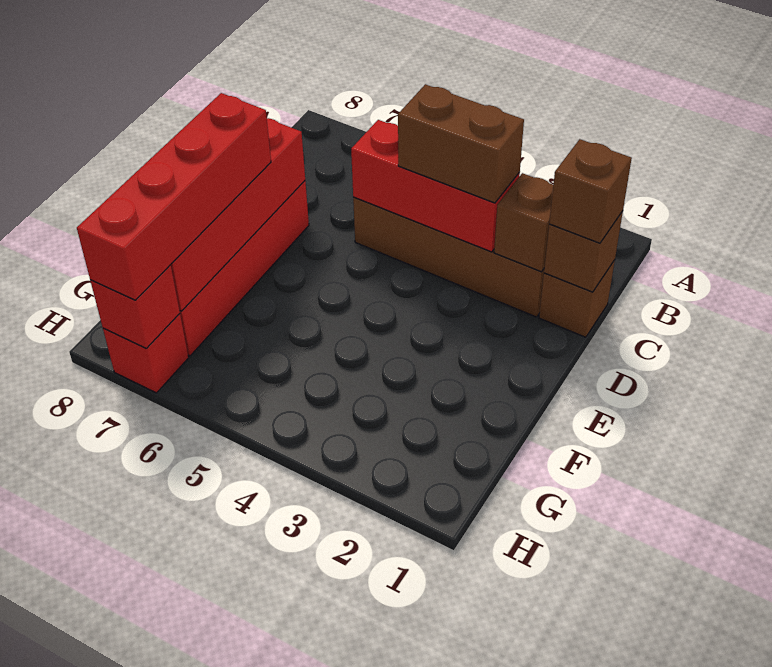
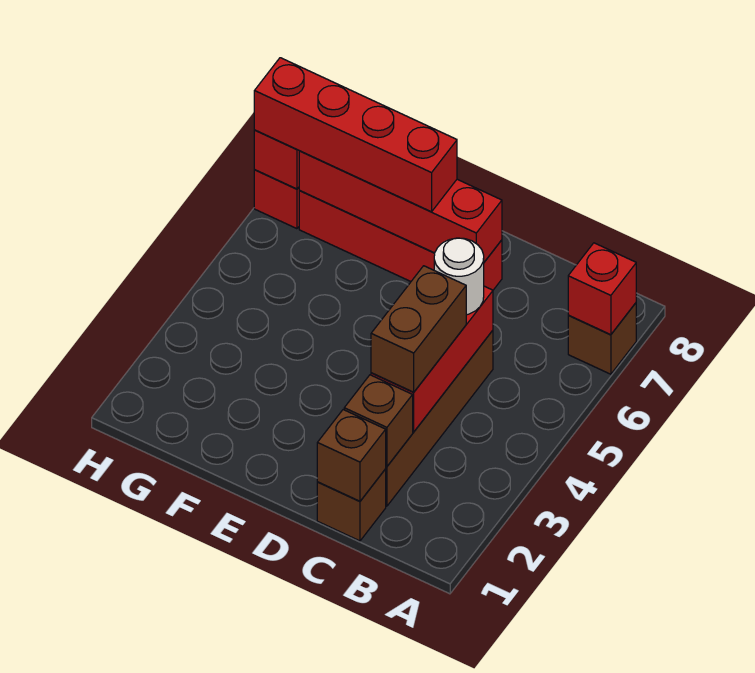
none -> red 1x1 brick [568,243,636,335]
brown 1x1 brick [549,139,632,243] -> brown 1x1 brick moved to [568,303,636,374]
none -> white 1x1 round brick [434,238,484,315]

